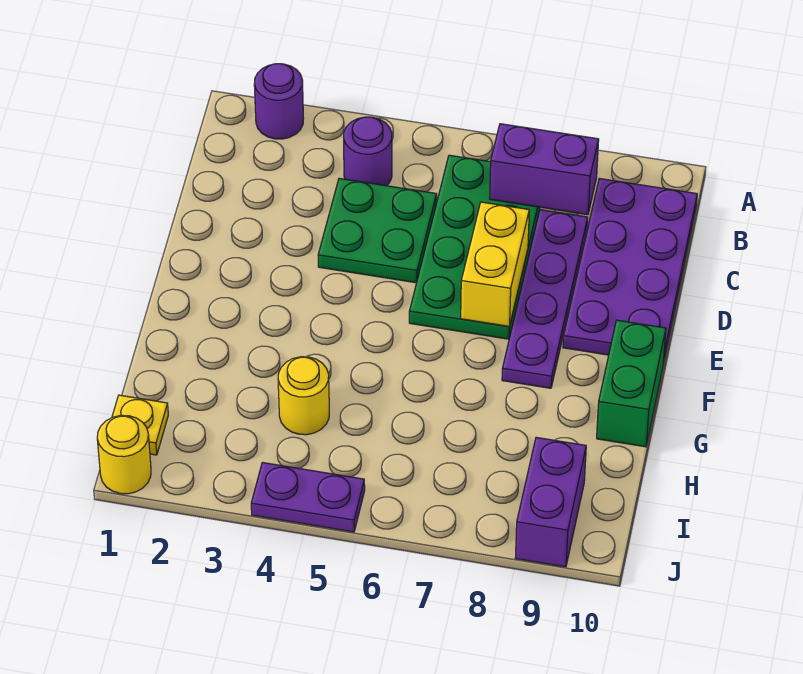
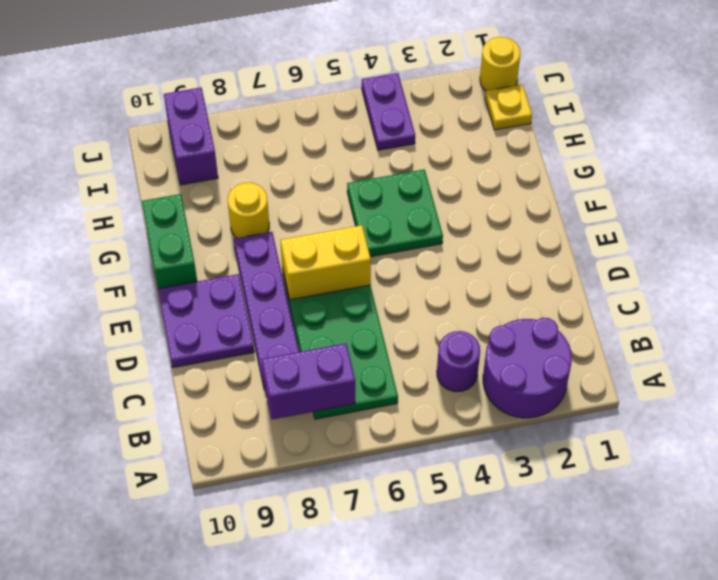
purple 1x1 round brick [254,64,304,139] -> purple 2x2 round brick [483,318,572,418]
purple 2x4 plate [563,178,697,364] -> purple 2x2 plate [158,274,254,368]
green 2x2 plate [318,178,437,283] -> green 2x2 plate moved to [347,169,443,257]
yellow 1x2 brick [461,202,529,327] -> yellow 1x2 brick turned to [280,225,371,300]
yellow 1x1 round brick [278,357,329,435] -> yellow 1x1 round brick moved to [228,183,269,238]
purple 1x2 plate [251,463,365,532] -> purple 1x2 plate turned to [362,73,415,150]

